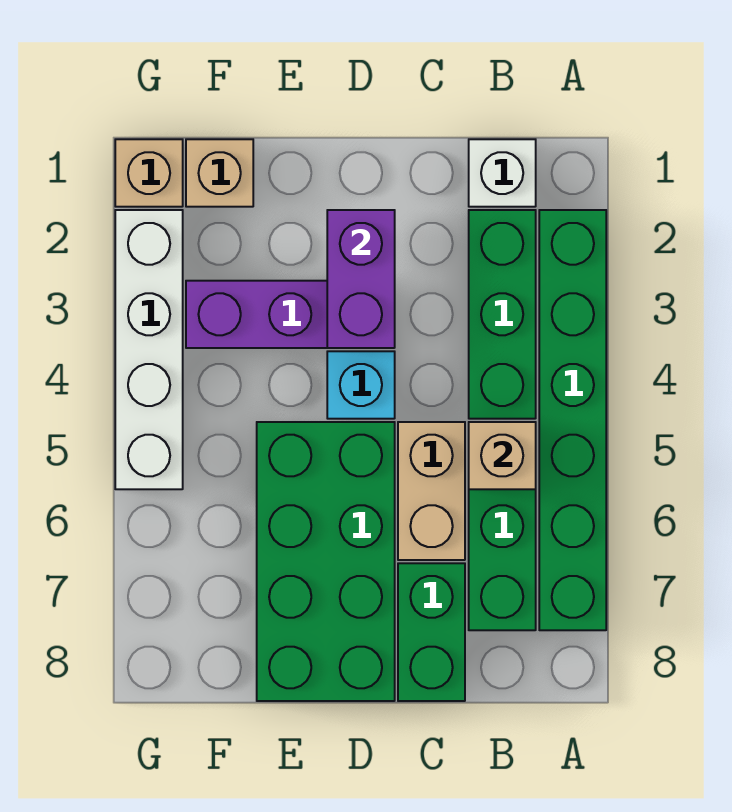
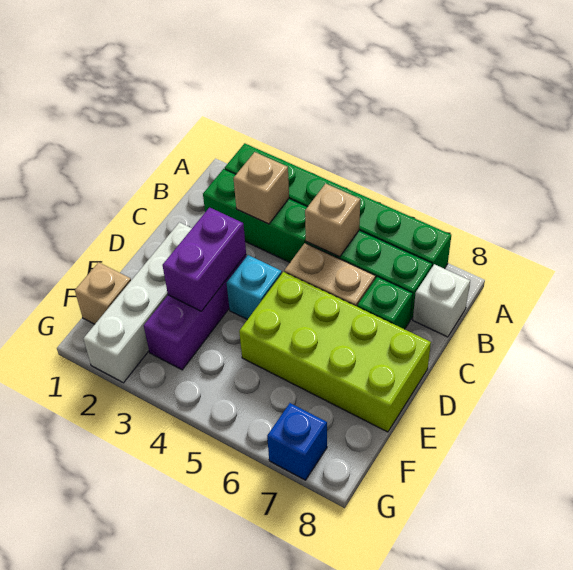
white 1x1 brick [469,139,536,207] -> white 1x1 brick moved to [413,264,470,337]
green 1x2 brick [398,563,465,701] -> green 1x1 brick [357,277,413,329]
purple 1x2 brick [327,210,395,348] -> purple 1x2 brick turned to [163,207,246,311]
green 2x4 brick [257,422,395,701] -> lime 2x4 brick [239,272,431,432]
tan 1x1 brick [115,139,183,207] -> tan 1x1 brick moved to [233,152,289,224]
white 1x4 brick [115,210,183,489] -> white 1x4 brick turned to [83,222,192,383]
none -> blue 1x1 brick [267,403,327,480]

